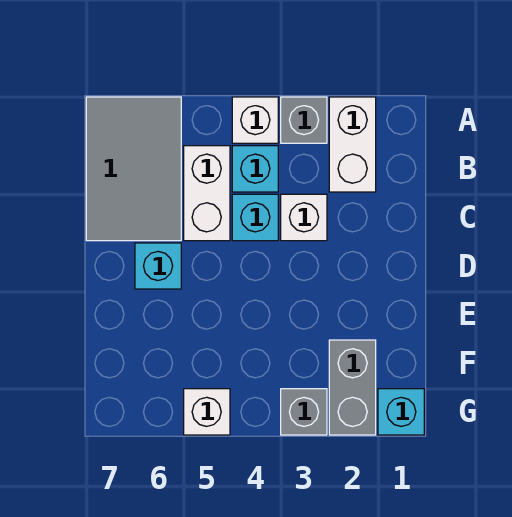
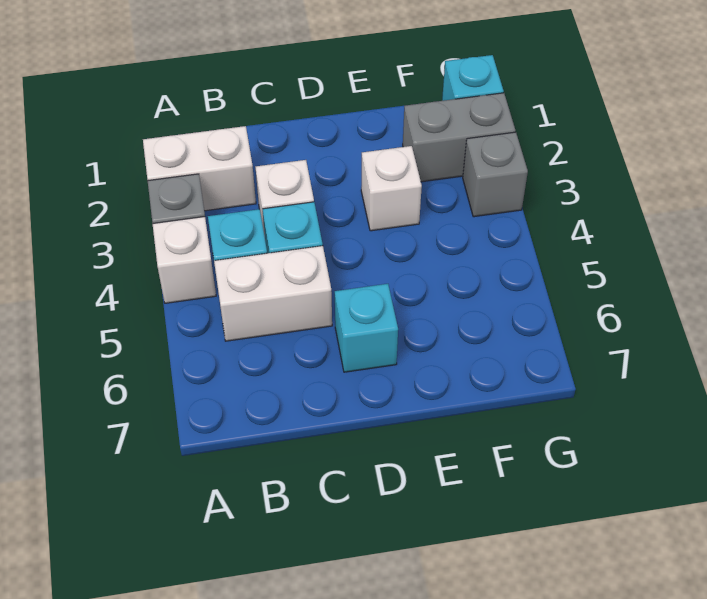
grey 2x3 tile [86,97,181,241] -> none
white 1x1 brick [184,389,230,435] -> white 1x1 brick moved to [361,146,422,231]

